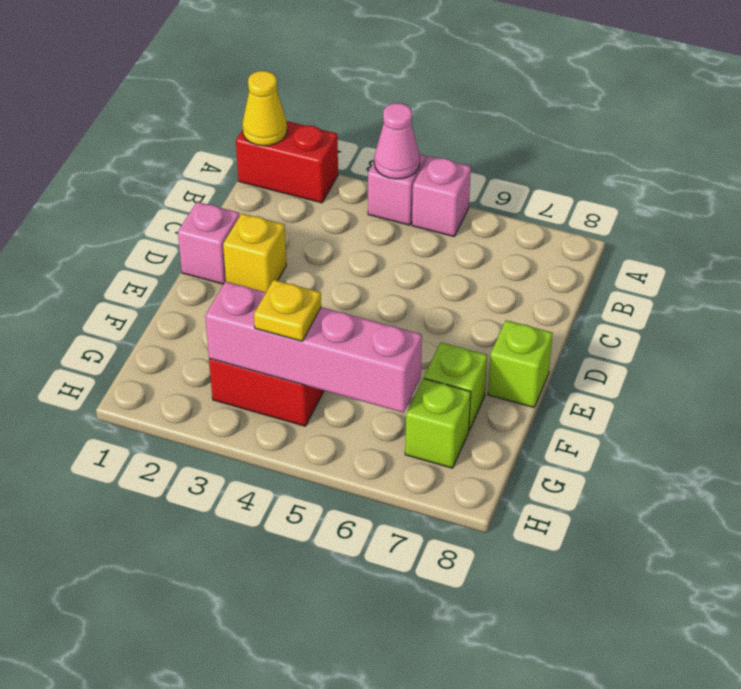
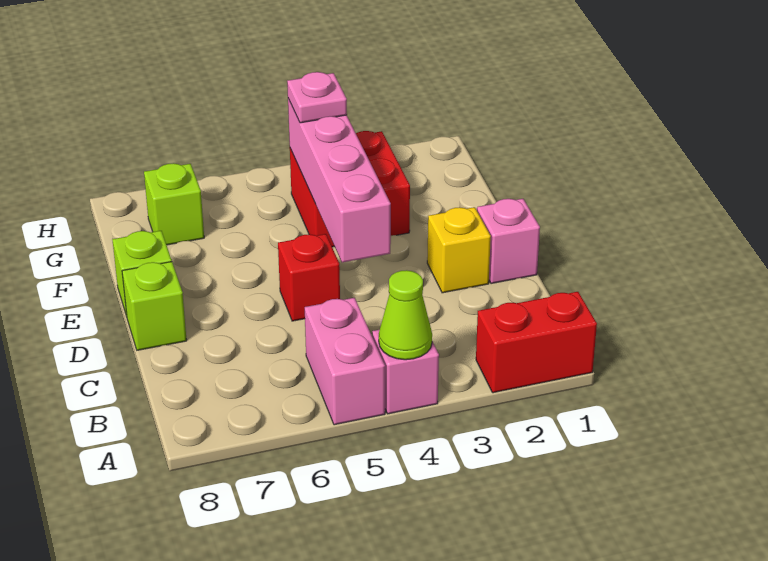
yellow 1x1 cone [242,71,287,146] -> none
pink 1x1 cone [374,103,420,179] -> lime 1x1 cone [379,270,432,360]
pink 1x1 brick [412,156,471,236] -> pink 1x2 brick [305,298,385,425]
none -> red 1x1 brick [278,234,340,321]
lime 1x1 brick [424,342,487,430] -> lime 1x1 brick moved to [122,262,187,350]
pink 1x4 brick [205,281,422,413] -> pink 1x4 brick turned to [288,99,391,263]
yellow 1x1 plate [254,280,321,341] -> pink 1x1 plate [287,72,347,123]

